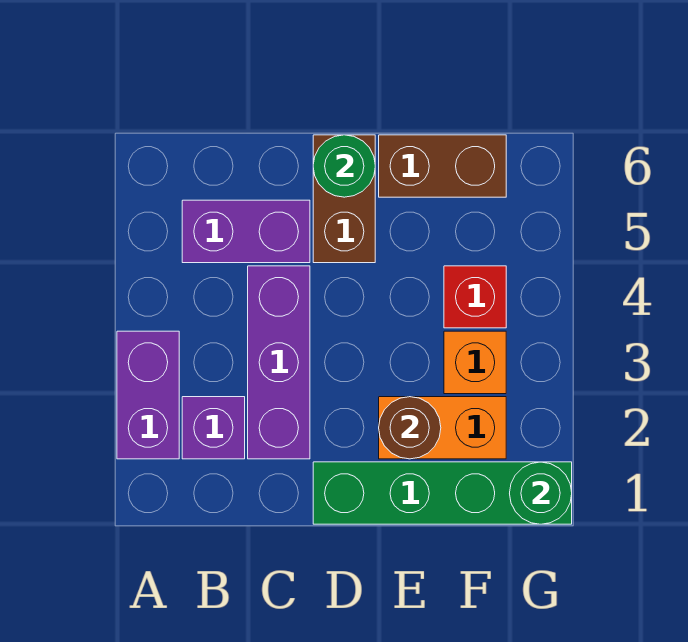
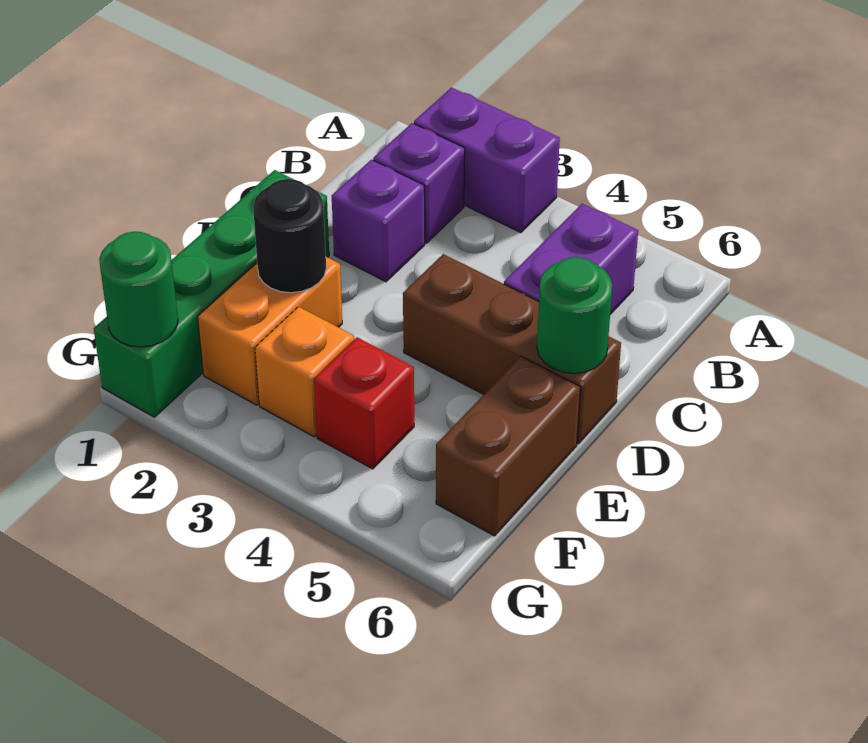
purple 1x3 brick [248,266,310,459] -> purple 1x1 brick [332,160,425,282]
brown 1x2 brick [313,135,375,263] -> brown 1x3 brick [403,254,621,444]
brown 1x1 round brick [379,397,441,459] -> black 1x1 round brick [253,179,326,293]

